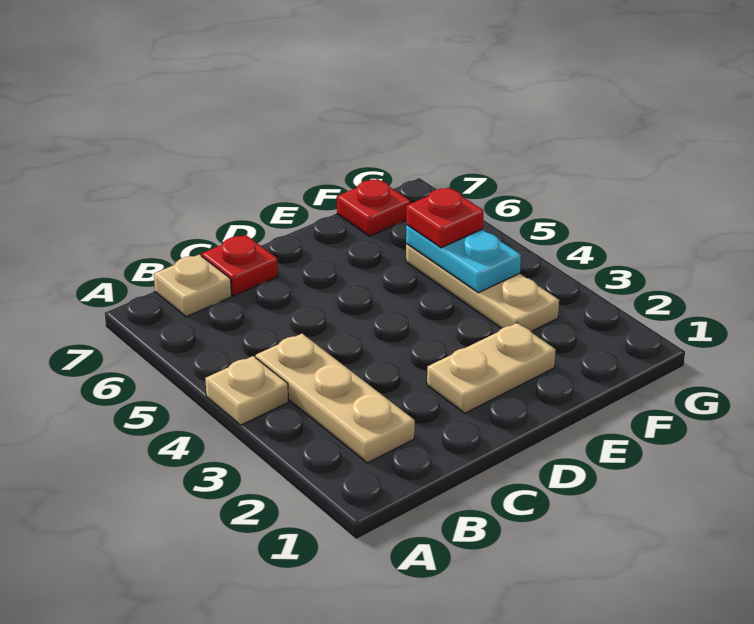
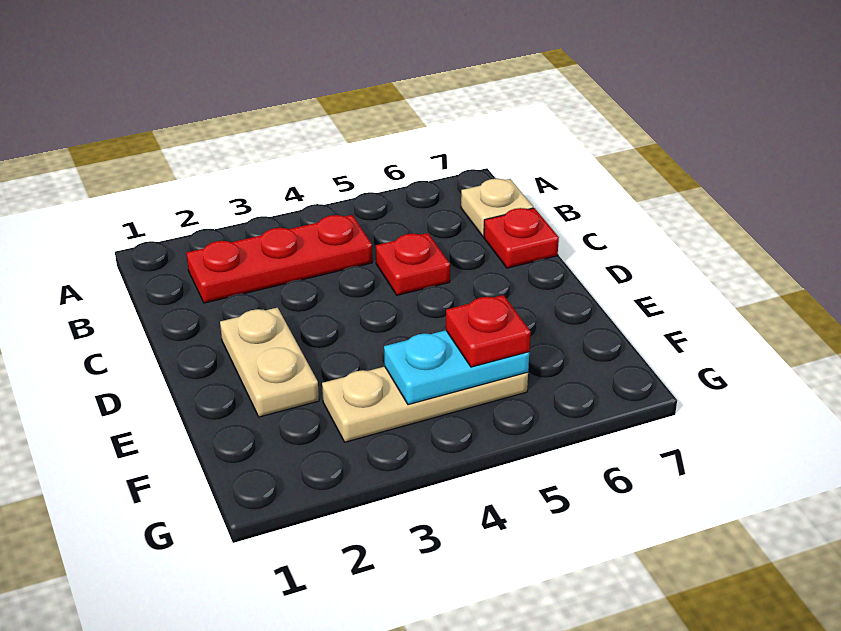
tan 1x1 plate [205,356,288,425] -> none
tan 1x3 plate [256,334,415,463] -> red 1x3 plate [186,215,372,303]
red 1x1 plate [337,179,410,236] -> red 1x1 plate moved to [376,233,450,295]

